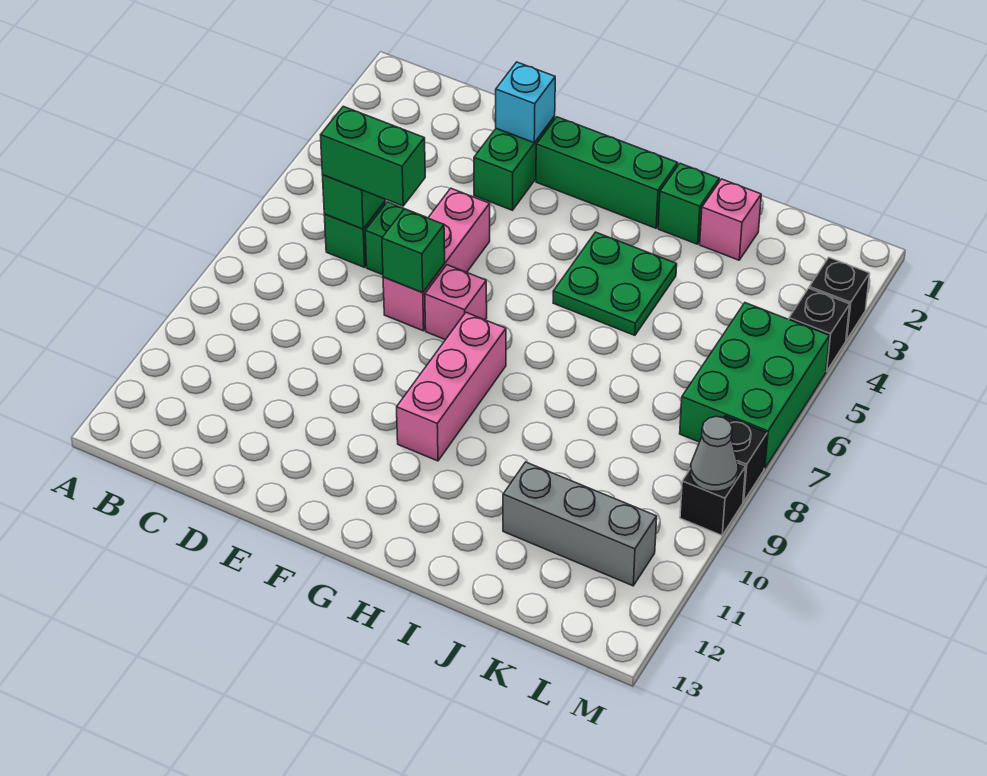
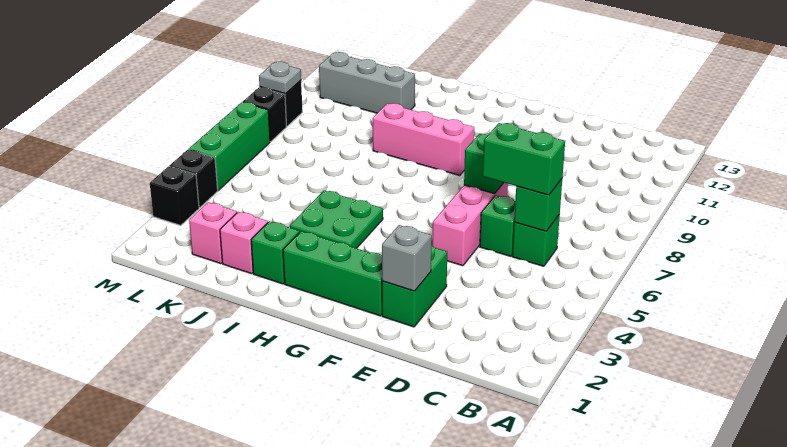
cyan 1x1 brick [496,62,555,143] -> grey 1x1 brick [382,225,432,291]
pink 1x1 brick [425,265,487,340] -> pink 1x1 brick moved to [189,202,237,264]
pink 1x3 brick [397,313,506,461] -> pink 1x3 brick turned to [373,103,474,175]
green 2x3 brick [680,303,830,468] -> green 1x3 brick [189,102,270,190]
grey 1x1 cone [691,416,738,491] -> grey 1x1 plate [259,62,301,94]

